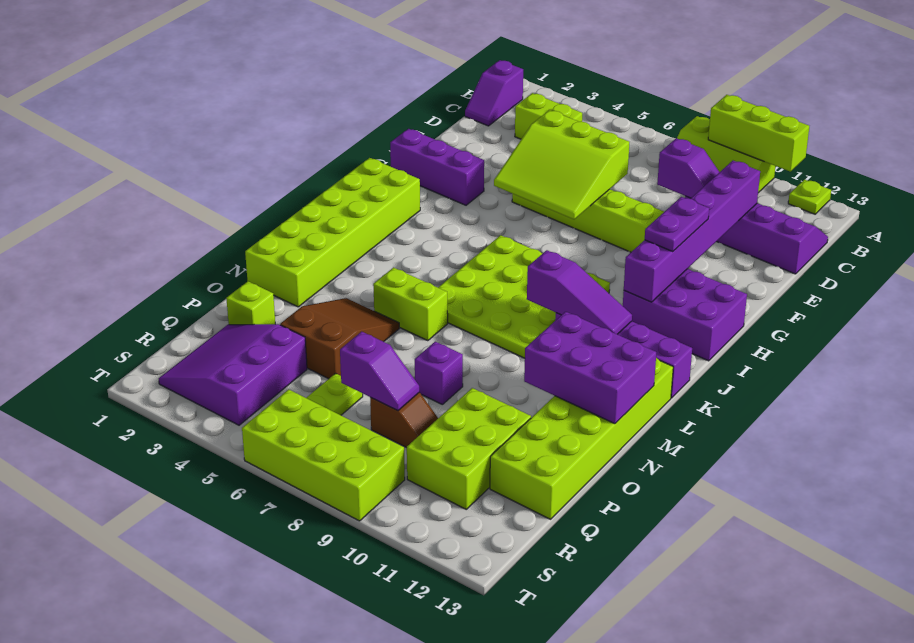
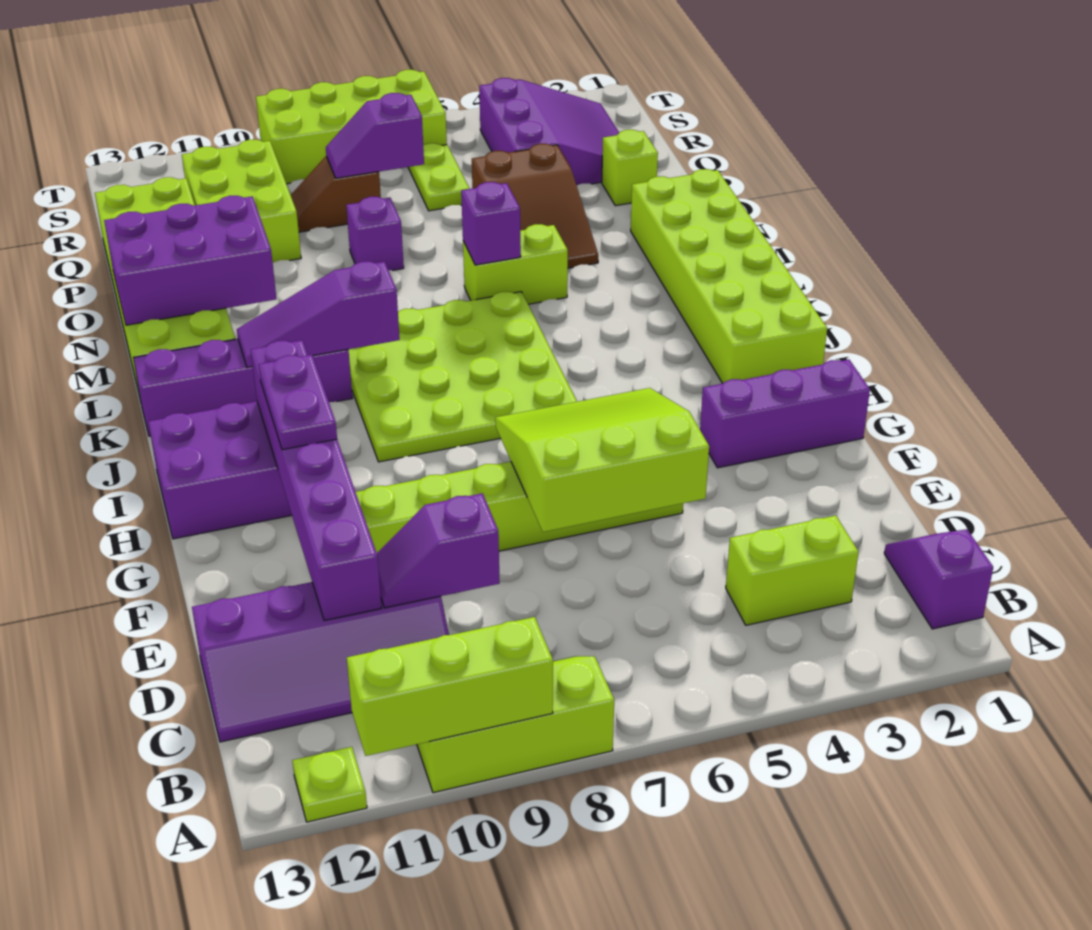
none -> purple 1x1 brick [461,182,521,265]

